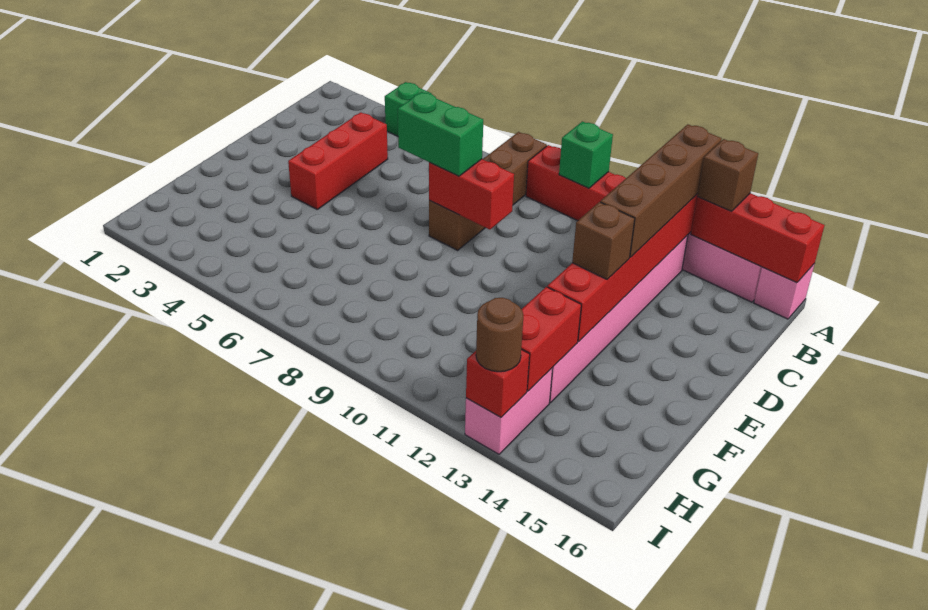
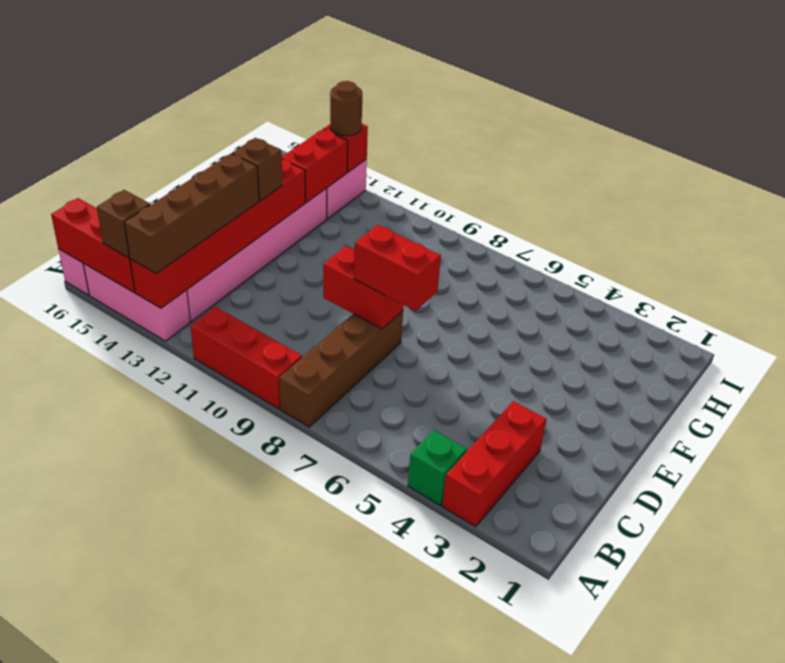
green 1x1 brick [559,122,613,188] -> none
red 1x3 brick [288,112,388,209] -> red 1x3 brick moved to [442,401,547,527]
green 1x2 brick [398,92,483,176] -> red 1x2 brick [354,225,441,311]

